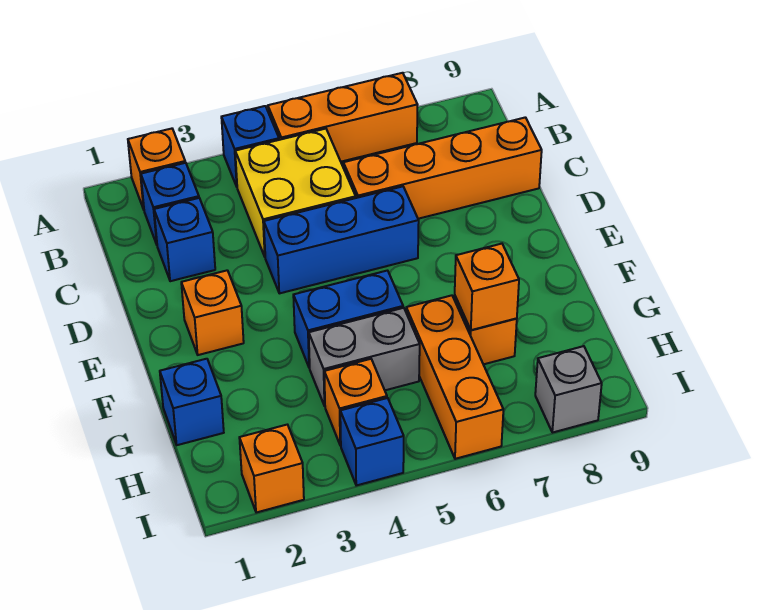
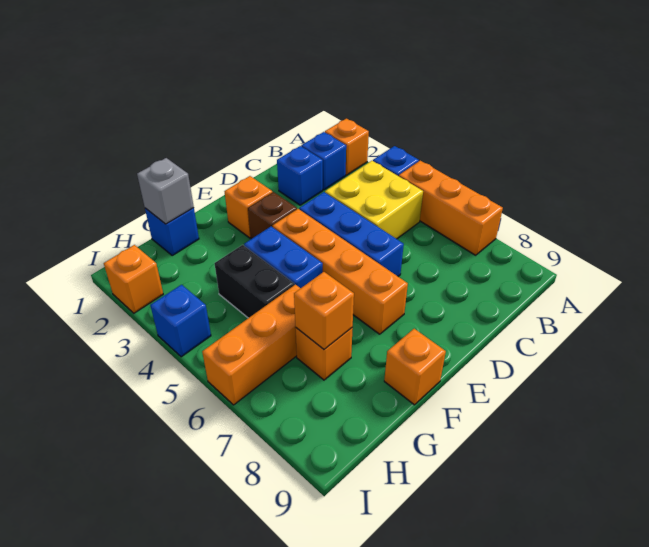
orange 1x4 brick [343,117,542,219] -> orange 1x4 brick moved to [273,209,408,334]
none -> brown 1x1 brick [248,192,297,239]
grey 1x2 brick [309,308,420,406] -> black 1x2 brick [214,245,294,318]
orange 1x1 brick [324,359,387,445] -> orange 1x1 brick moved to [384,329,446,405]
grey 1x1 brick [535,346,602,433] -> grey 1x1 brick moved to [137,158,194,224]

